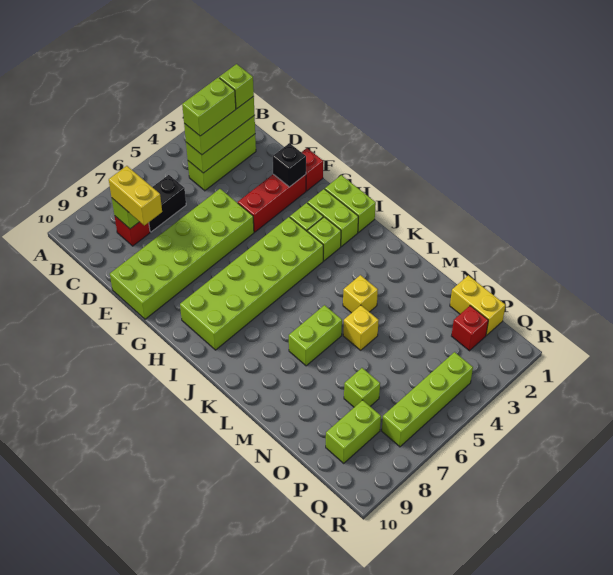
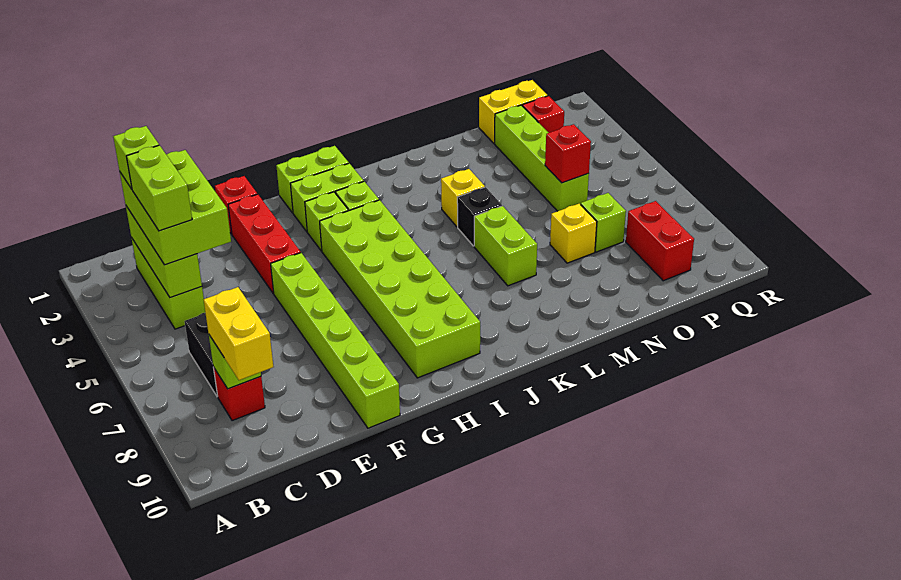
lime 1x3 brick [184,97,255,155] -> lime 2x3 brick [120,150,231,265]
yellow 1x2 brick [109,166,162,225] -> yellow 1x2 brick turned to [204,287,273,380]
lime 2x6 brick [110,189,254,319] -> lime 1x6 brick [271,253,400,428]
black 1x1 brick [273,143,306,187] -> black 1x1 brick moved to [457,187,502,246]
yellow 1x1 brick [343,305,379,350] -> yellow 1x1 brick moved to [550,204,597,263]
none -> red 1x1 brick [545,124,591,183]
lime 1x2 brick [326,400,381,463] -> red 1x2 brick [626,201,694,281]
lime 1x4 brick [382,352,473,447] -> lime 1x4 brick moved to [494,105,589,211]

